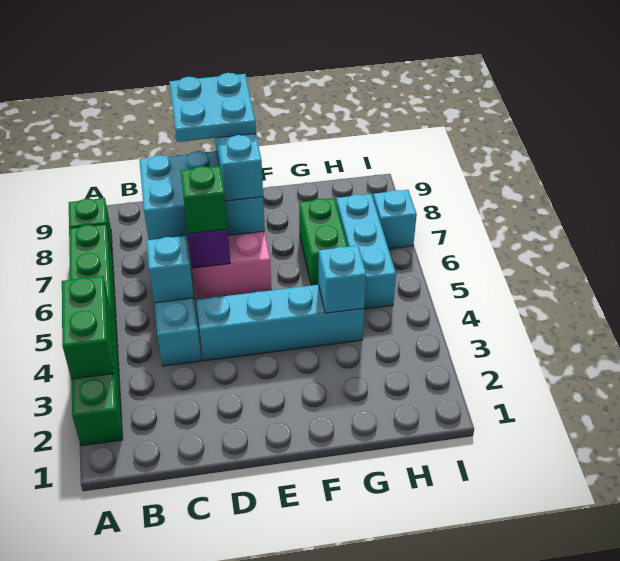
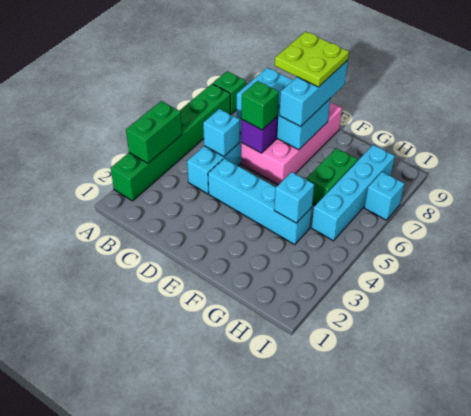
cyan 2x2 plate [169,73,256,142] -> lime 2x2 plate [275,32,349,87]
cyan 1x3 brick [336,194,396,309] -> cyan 1x4 brick [312,145,395,241]

